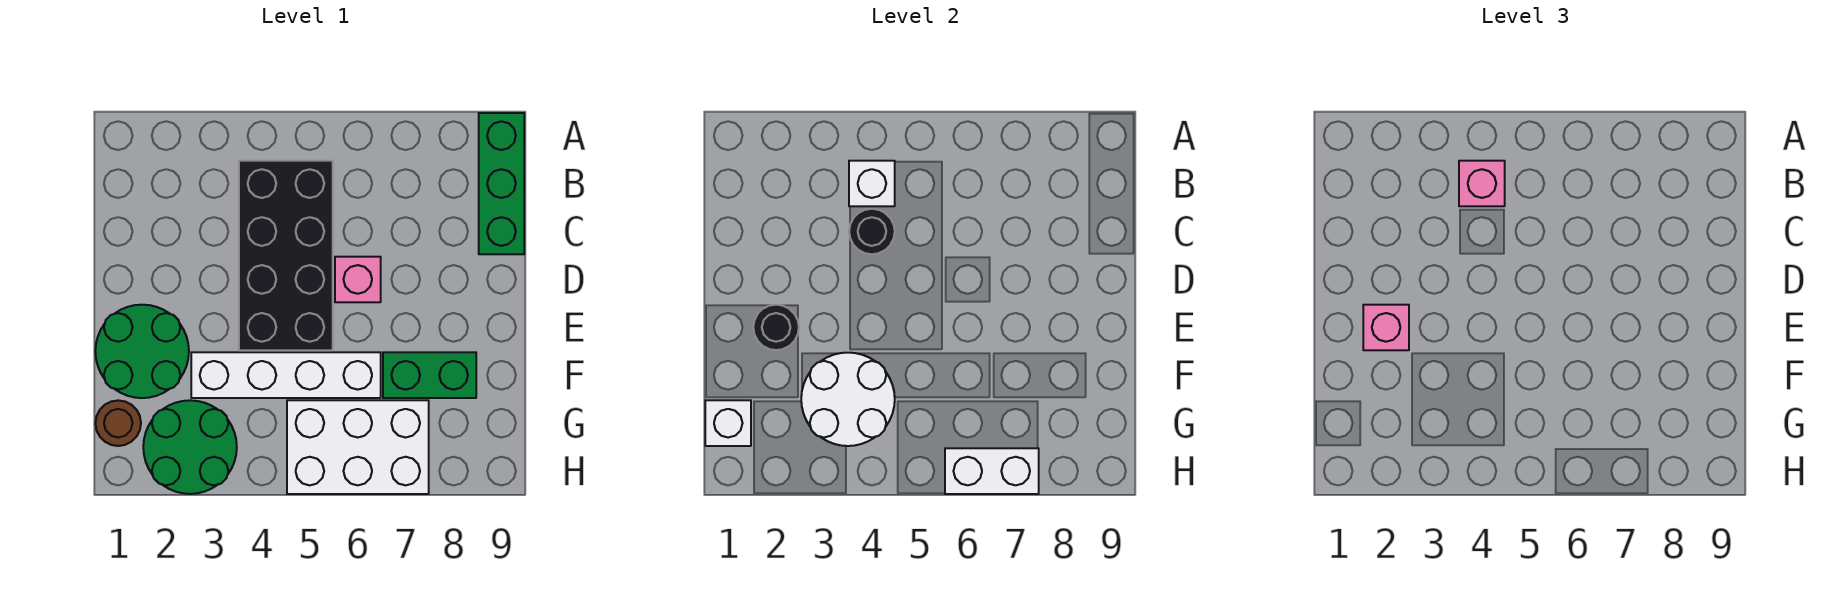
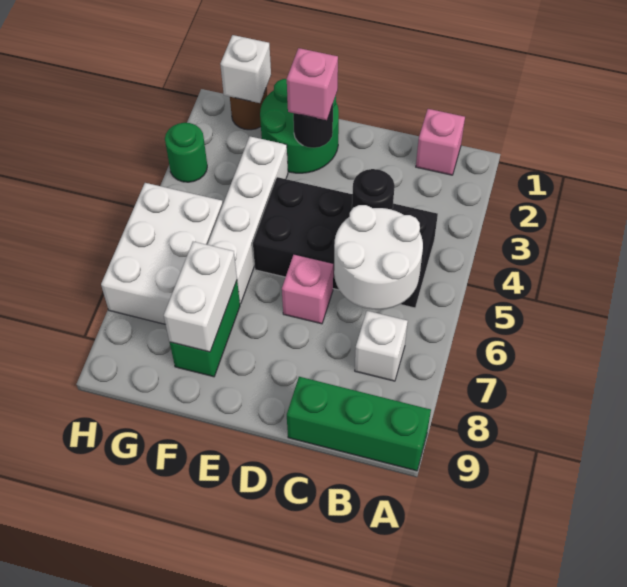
white 1x1 brick [849,161,895,206] -> white 1x1 brick moved to [355,311,408,381]
pink 1x1 brick [1459,161,1505,206] -> pink 1x1 brick moved to [416,109,465,175]
white 2x2 round brick [801,353,895,446] -> white 2x2 round brick moved to [334,205,423,310]
green 2x2 round brick [143,400,237,494] -> green 1x1 round brick [165,123,207,182]
white 1x2 brick [945,448,1039,494] -> white 1x2 brick moved to [164,242,237,352]

